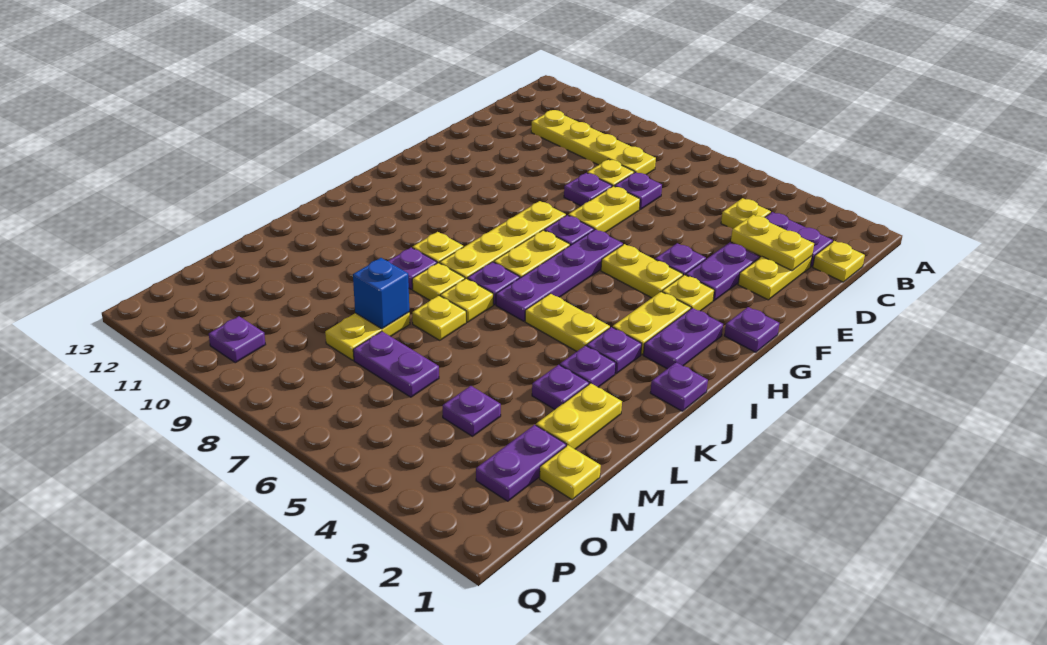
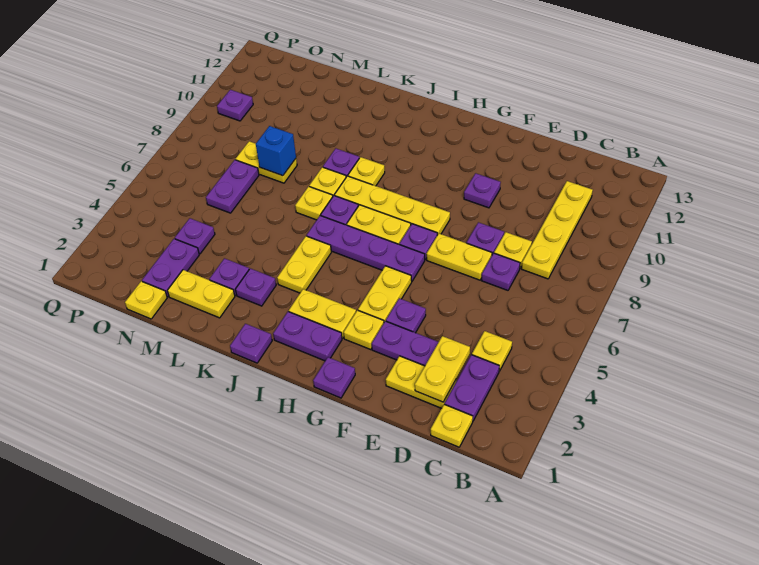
purple 1x1 plate [587,327,642,374] -> purple 1x1 plate moved to [464,173,501,208]
yellow 1x1 plate [412,296,466,340] -> none
purple 1x2 plate [476,425,566,501] -> purple 1x2 plate turned to [142,239,199,297]

